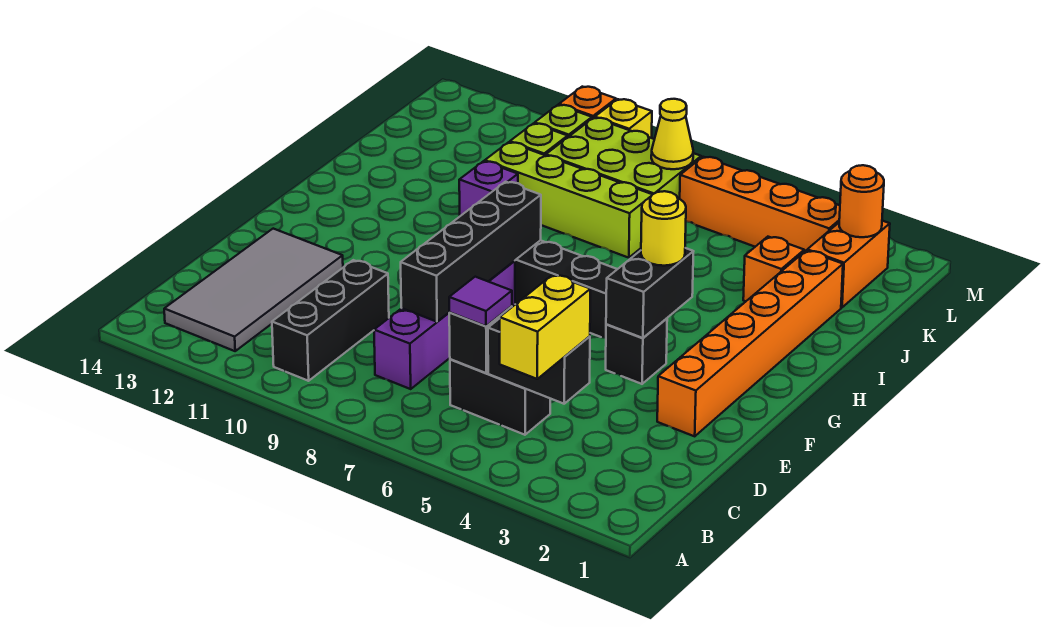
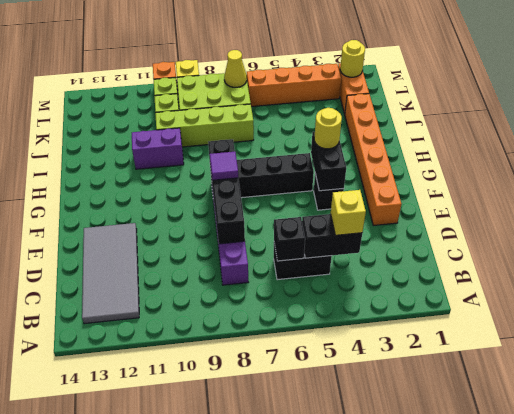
yellow 1x2 brick [500,275,590,379] -> yellow 1x1 brick [331,190,366,235]
black 1x3 brick [272,260,389,381] -> none
purple 1x1 tile [449,277,512,326] -> purple 1x1 tile moved to [210,152,238,180]
purple 1x1 brick [459,161,518,216] -> purple 1x2 brick [132,128,184,169]
orange 1x1 brick [743,237,804,301] -> none
orange 1x1 round brick [839,165,884,237] -> yellow 1x1 round brick [340,40,365,77]

